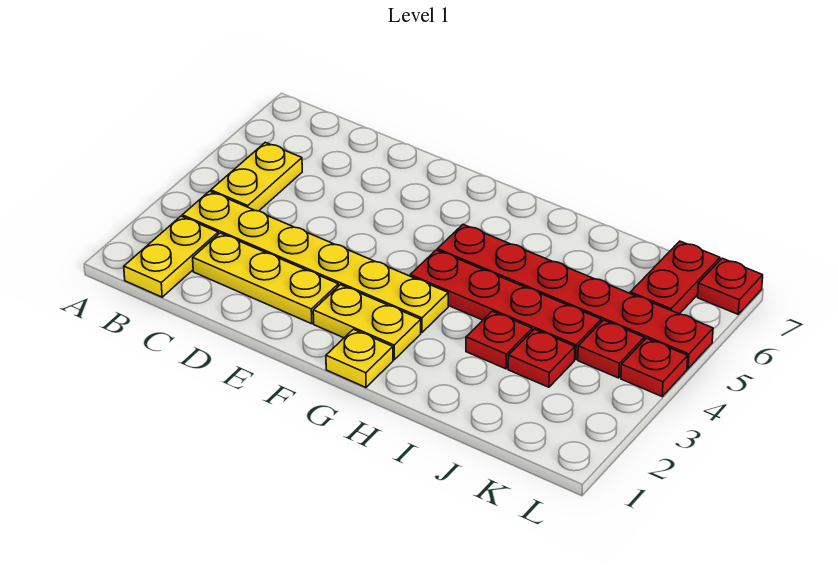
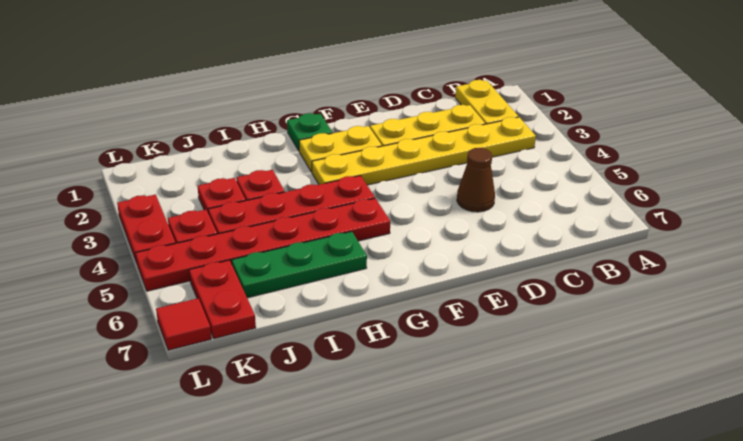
yellow 1x2 plate [211,142,302,211] -> none
none -> brown 1x1 cone [457,148,495,212]
yellow 1x1 plate [326,329,393,387] -> green 1x1 plate [287,113,333,151]
none -> green 1x3 plate [232,232,367,298]
red 1x1 plate [621,338,688,396] -> red 1x2 plate [117,195,176,263]
red 1x1 plate [698,258,763,314] -> red 1x1 tile [156,298,211,350]

